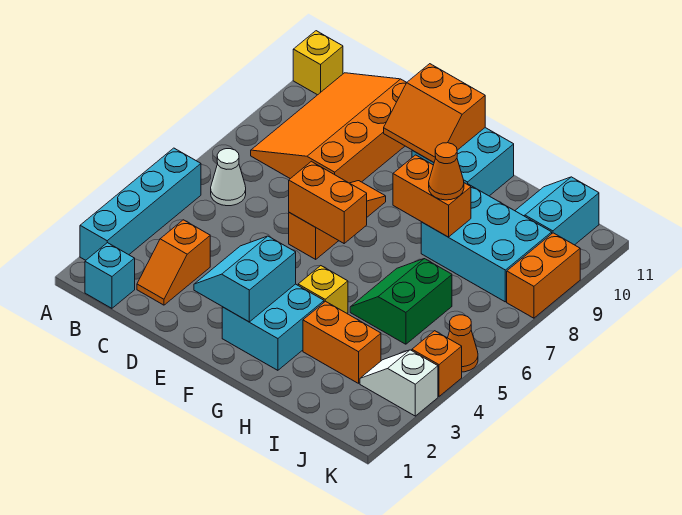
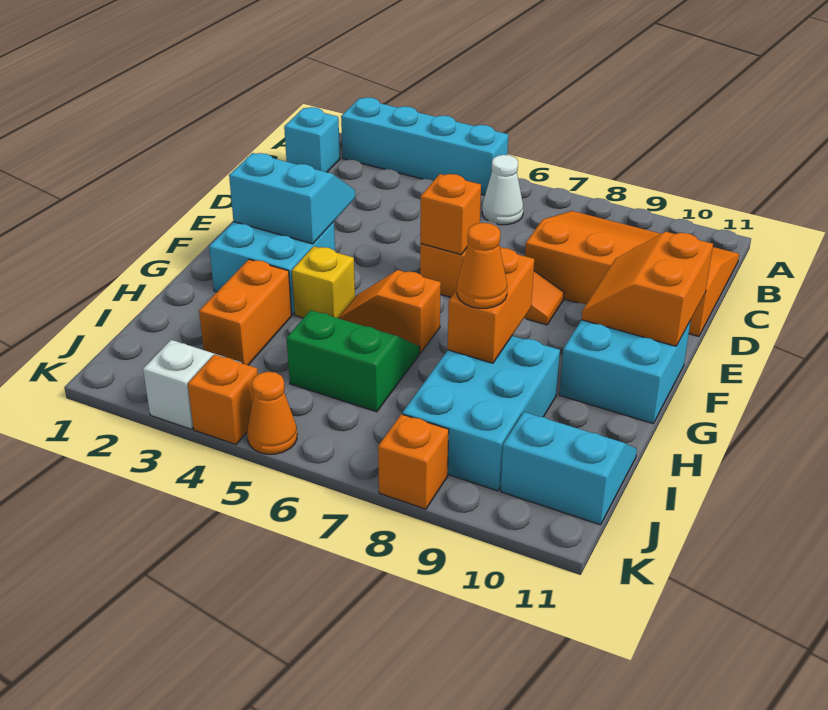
yellow 1x1 brick [293,31,343,95] -> none
orange 1x2 slope [137,220,210,305] -> orange 1x2 slope moved to [338,270,441,353]
orange 1x2 brick [289,161,367,243] -> orange 1x1 brick [420,174,481,254]
orange 1x2 brick [507,233,580,318] -> orange 1x1 brick [378,414,449,509]

